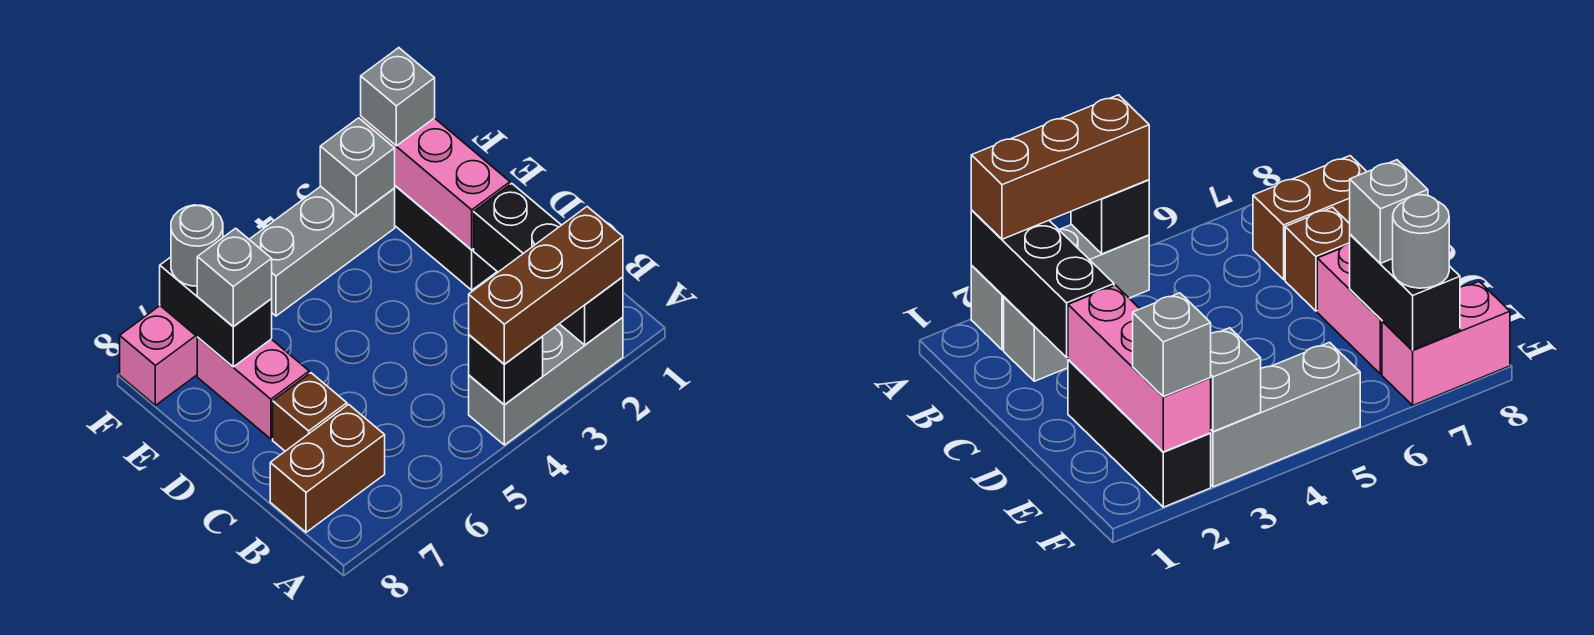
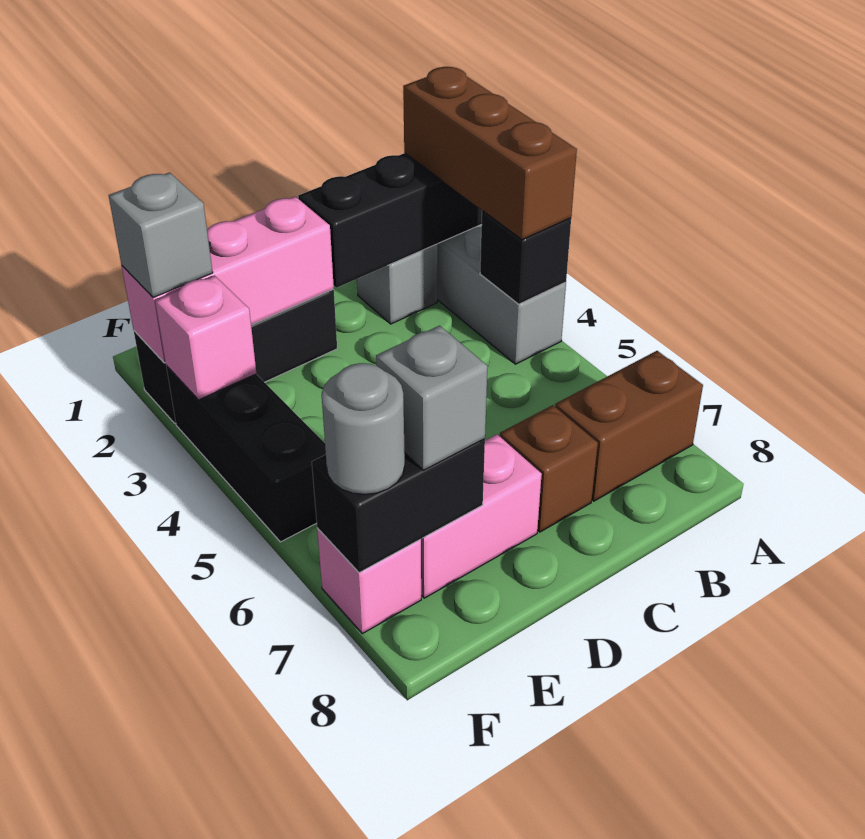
brown 1x2 brick [270,404,385,532] -> brown 1x2 brick turned to [555,351,703,501]
grey 1x3 brick [249,186,395,316] -> black 1x3 brick [166,366,326,542]
grey 1x1 brick [320,118,395,216] -> pink 1x1 brick [155,276,256,400]
pink 1x2 brick [120,306,198,405] -> pink 1x1 brick [317,528,421,634]

